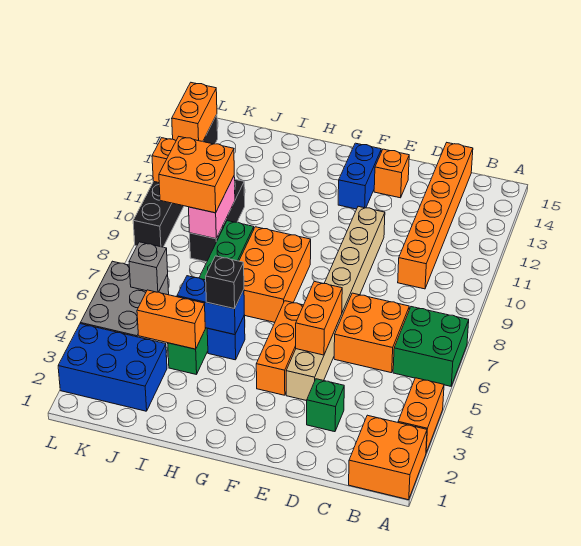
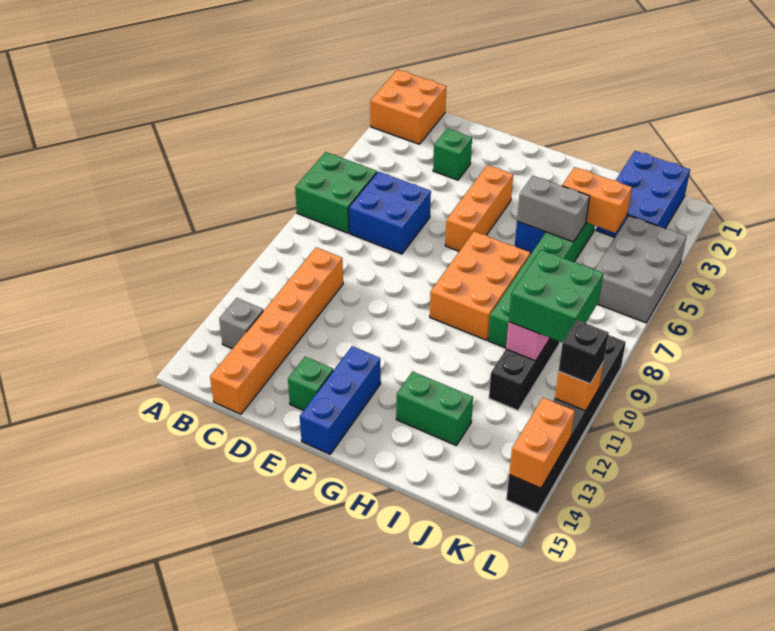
orange 1x2 brick [398,378,444,452] -> none
orange 2x2 brick [334,293,409,373] -> blue 2x2 brick [349,171,431,254]
tan 1x8 brick [286,206,385,401] -> none
orange 1x2 brick [296,281,342,355] -> none
orange 1x1 brick [374,149,409,198] -> green 1x1 brick [288,357,333,411]
blue 1x2 brick [338,143,381,209] -> blue 1x3 brick [300,346,381,454]
blue 1x2 brick [177,276,244,335] -> grey 1x2 brick [517,176,590,242]
black 1x1 brick [206,256,244,309] -> black 1x1 brick moved to [559,320,609,384]
none -> green 1x2 brick [396,372,473,446]
blue 2x3 brick [58,324,167,411] -> blue 2x3 brick turned to [596,151,690,237]
orange 2x2 brick [159,137,234,213] -> green 2x2 brick [509,250,603,343]
grey 1x1 brick [129,242,168,292] -> grey 1x1 brick moved to [219,298,263,349]

